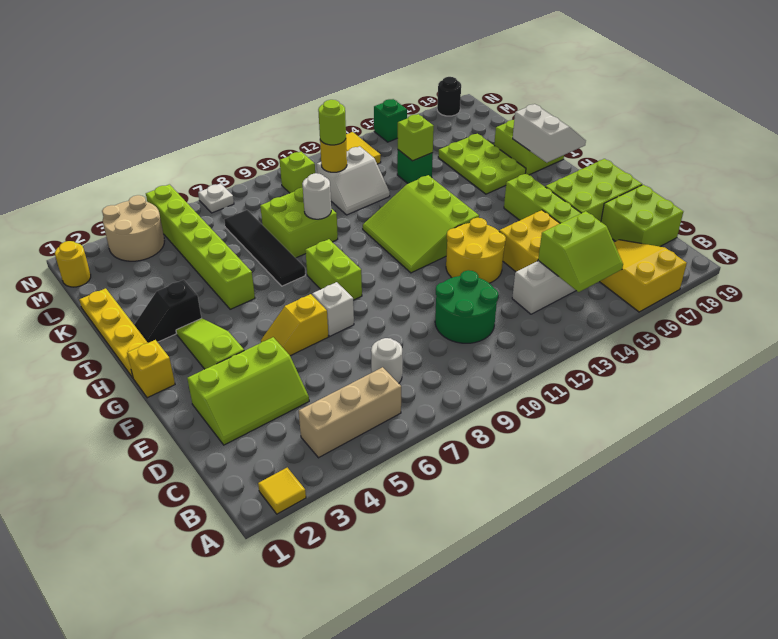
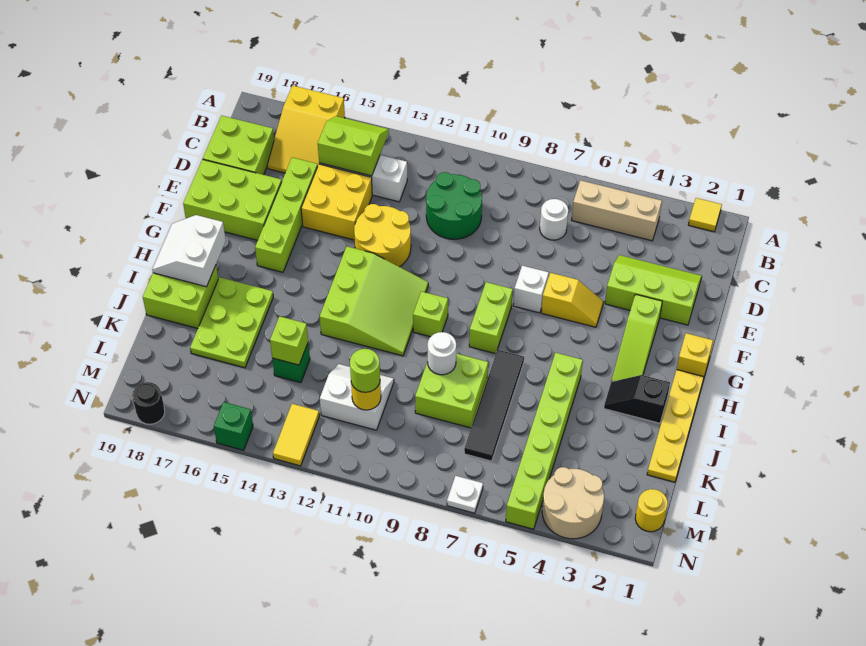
black 1x2 slope [134,280,201,343] -> black 1x2 slope turned to [604,375,670,423]
lime 1x1 brick [280,152,315,193] -> lime 1x1 brick moved to [413,292,448,337]

